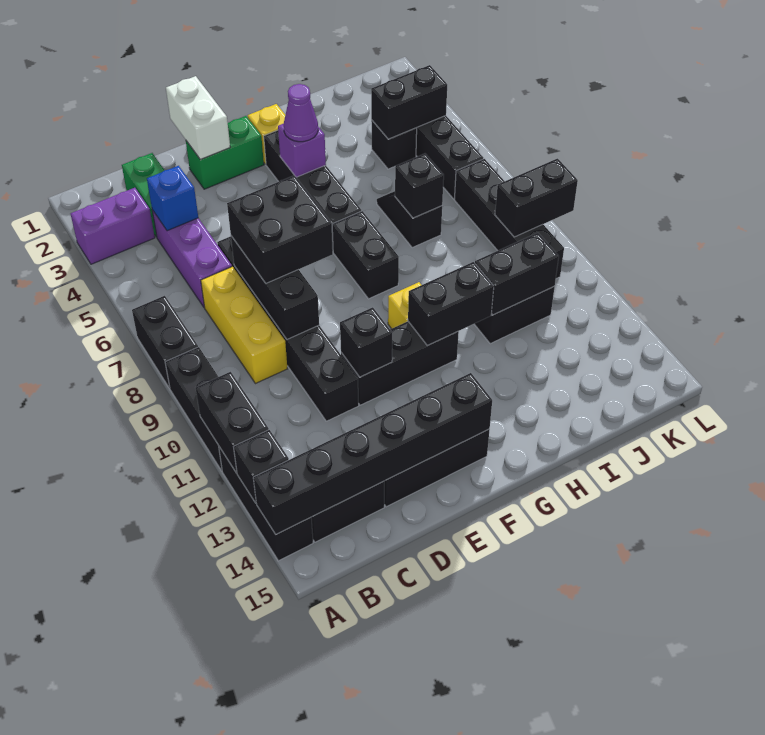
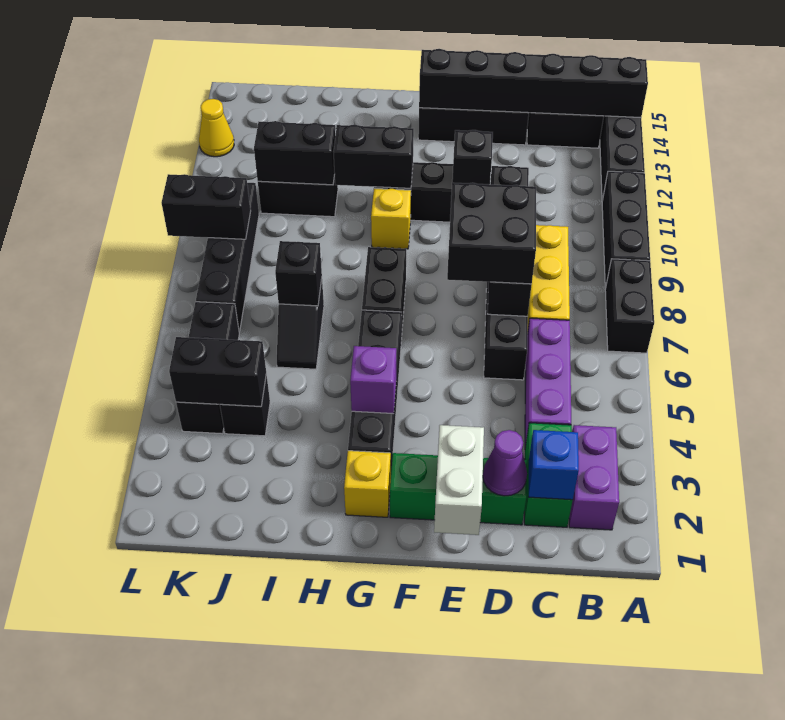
purple 1x2 brick [71,188,155,264] -> purple 1x2 brick turned to [569,425,619,530]
black 1x2 brick [196,372,269,473] -> none
black 1x1 brick [234,430,289,503] -> none
blue 1x1 brick [147,166,198,231] -> blue 1x1 brick moved to [529,430,579,500]
green 1x2 brick [186,116,264,189] -> green 1x3 brick [390,453,527,525]
purple 1x1 cone [284,84,318,142] -> purple 1x1 cone moved to [483,430,527,496]
none -> yellow 1x1 cone [199,99,234,157]

